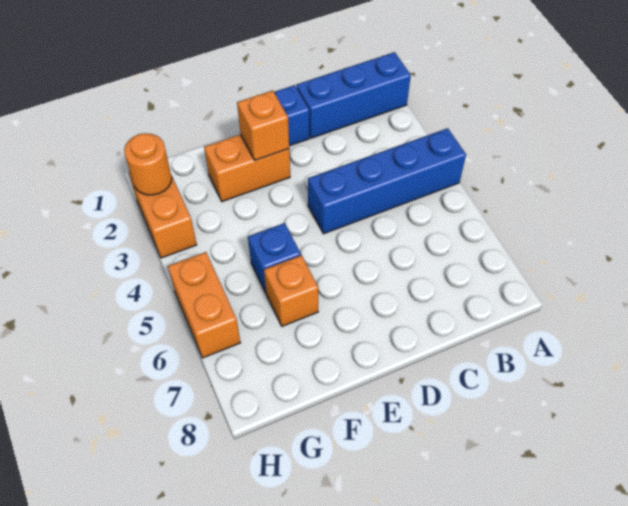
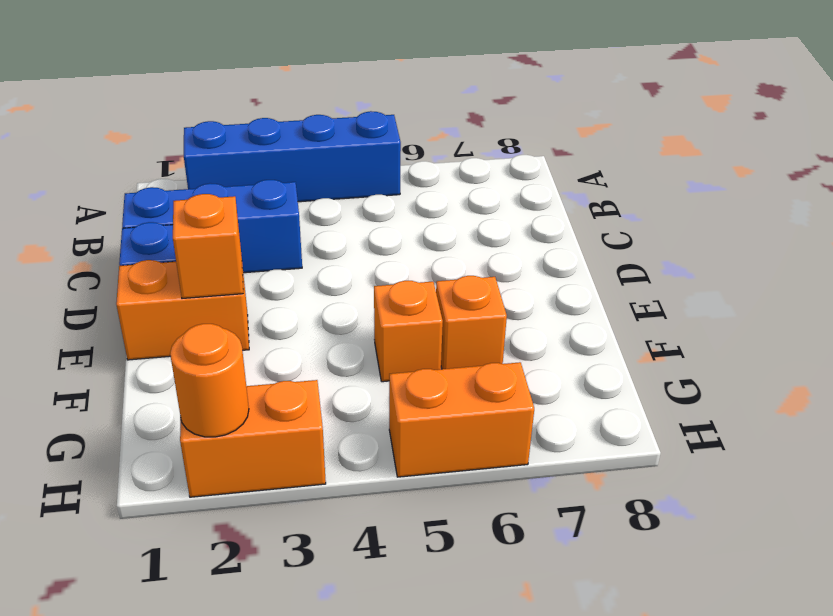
blue 1x3 brick [296,52,411,138] -> blue 1x3 brick turned to [122,180,302,273]
blue 1x4 brick [308,128,466,234] -> blue 1x4 brick turned to [184,111,401,202]
orange 1x2 brick [204,134,290,202] -> orange 1x2 brick turned to [116,260,249,360]
blue 1x1 brick [248,223,301,293] -> orange 1x1 brick [374,281,443,382]

